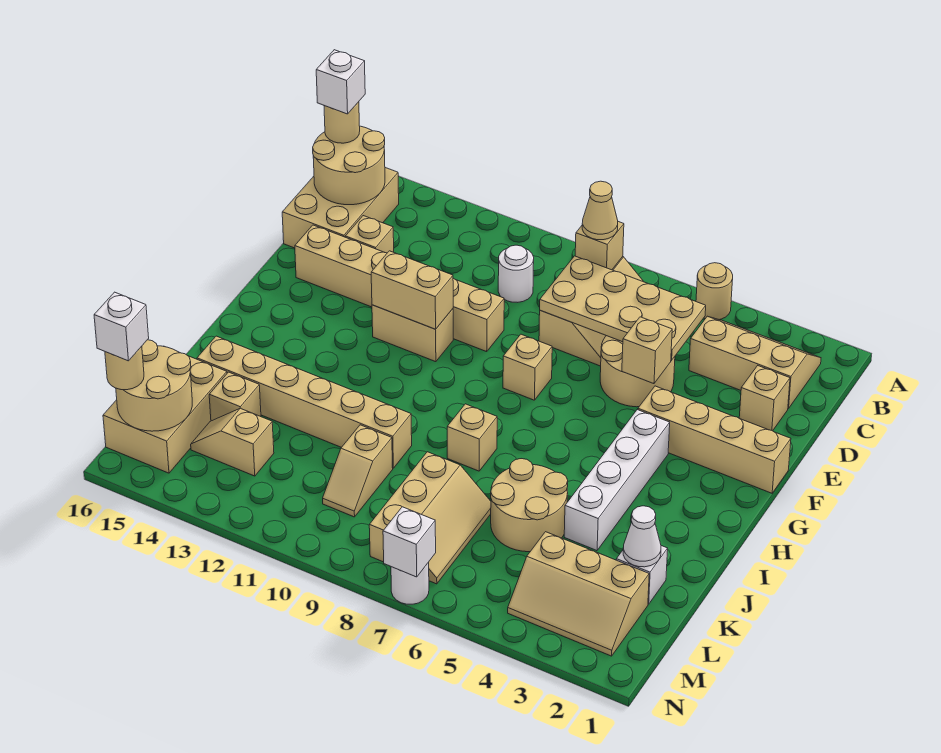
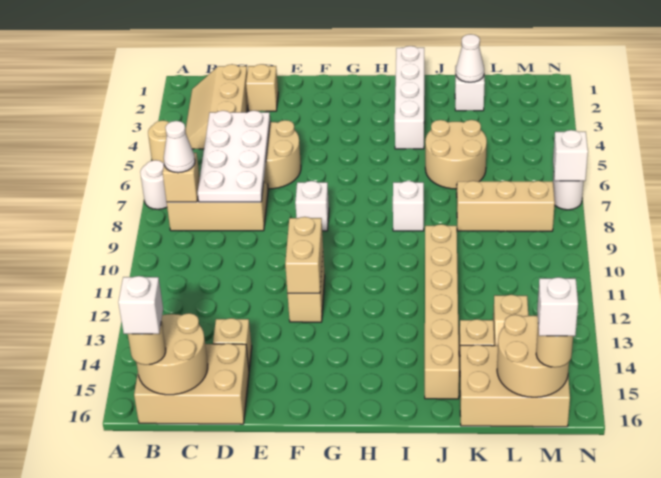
tan 1x1 cone [582,181,618,240] -> white 1x1 cone [164,121,195,173]
tan 2x4 plate [540,256,706,361] -> white 2x4 plate [198,111,270,202]
white 1x1 round brick [498,245,534,302] -> white 1x1 round brick moved to [140,160,167,209]
tan 1x1 brick [622,317,672,384] -> none
tan 1x6 brick [295,225,504,352] -> none
tan 1x4 brick [638,386,791,493] -> none
tan 1x1 brick [503,334,552,400] -> white 1x1 brick [295,181,329,231]
white 1x4 brick [564,410,670,551] -> white 1x4 brick turned to [395,46,424,149]
tan 1x1 brick [447,404,497,471] -> white 1x1 brick [393,181,424,231]
tan 1x2 slope [323,425,393,517] -> none
tan 2x3 slope [508,532,649,656] -> none

